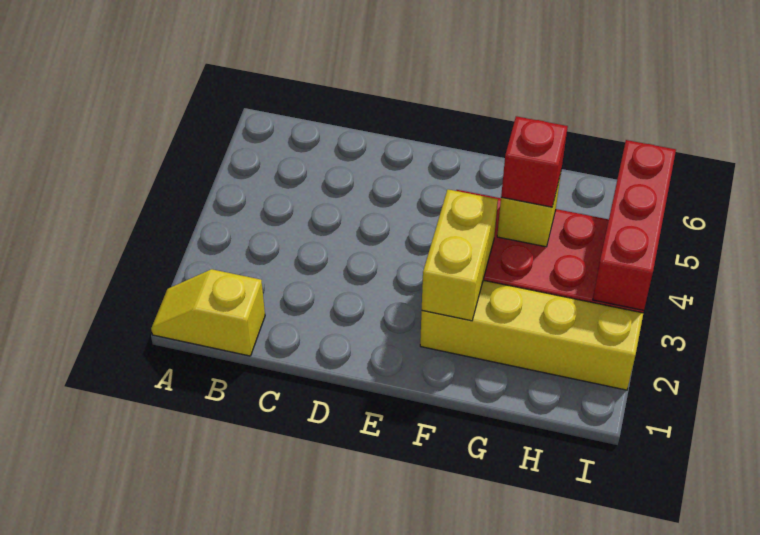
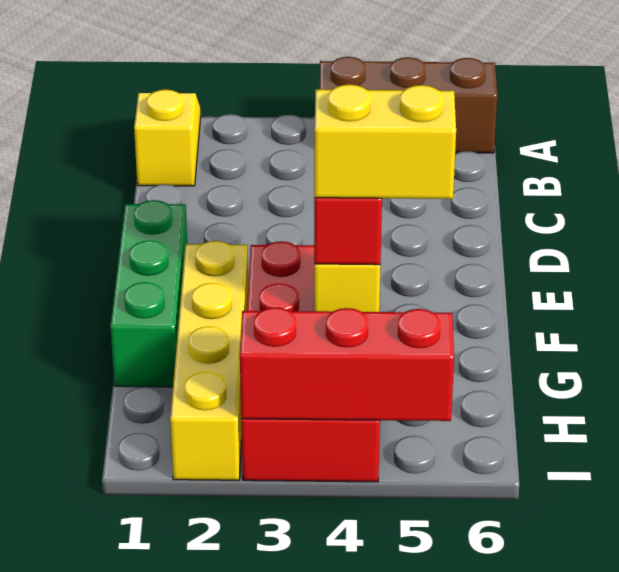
none -> brown 1x3 brick [319,57,497,153]
none -> green 1x3 brick [110,200,187,387]
yellow 1x2 brick [422,189,498,321] -> yellow 1x2 brick moved to [314,84,456,199]

